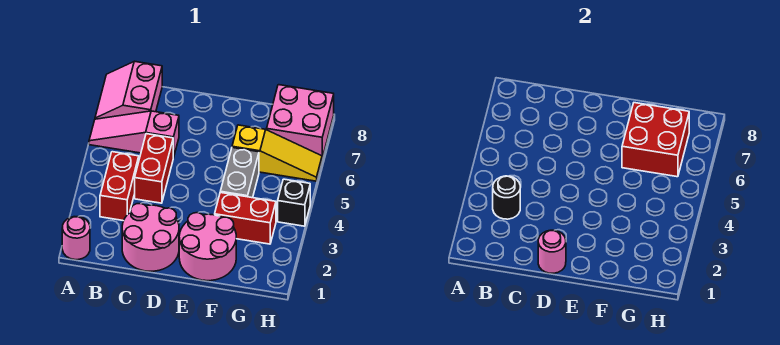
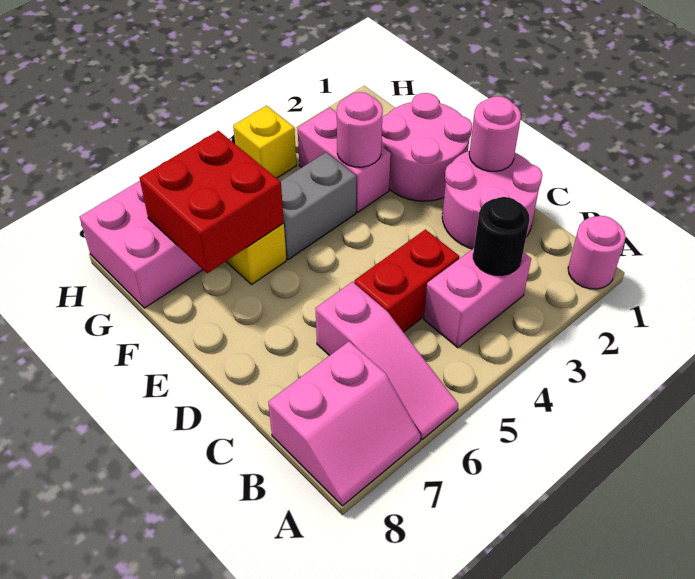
red 1x2 brick [100,152,139,221] -> pink 1x2 brick [424,248,531,348]
red 1x2 brick [215,193,276,244] -> pink 1x2 brick [298,108,391,212]
none -> pink 1x1 round brick [337,92,383,167]
black 1x1 brick [278,179,310,226] -> yellow 1x1 brick [233,106,296,178]

